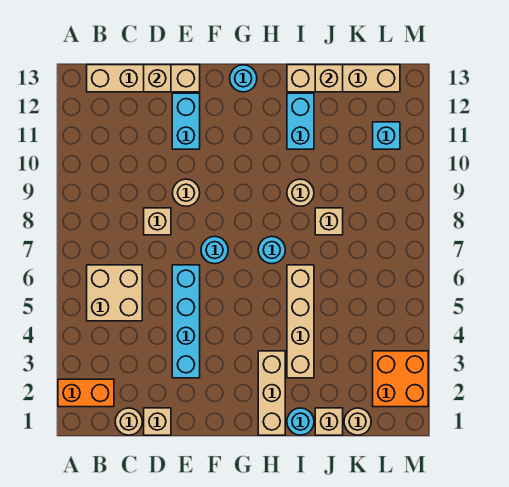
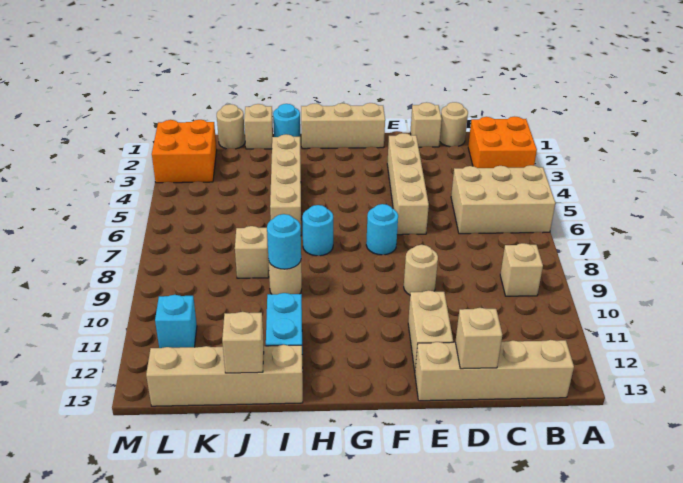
orange 1x2 brick [58,379,114,407] -> orange 2x2 brick [468,117,537,168]
tan 2x2 brick [87,265,142,321] -> tan 2x3 brick [451,165,555,234]
tan 1x1 brick [144,208,171,235] -> tan 1x1 brick moved to [500,243,543,296]
cyan 1x4 brick [172,265,200,378] -> tan 1x4 brick [387,133,429,235]
cyan 1x2 brick [172,93,200,149] -> tan 1x2 brick [408,290,453,371]
cyan 1x1 round brick [230,65,257,92] -> cyan 1x1 round brick moved to [267,214,301,269]
tan 1x3 brick [258,351,285,435] -> tan 1x3 brick turned to [301,103,385,149]

